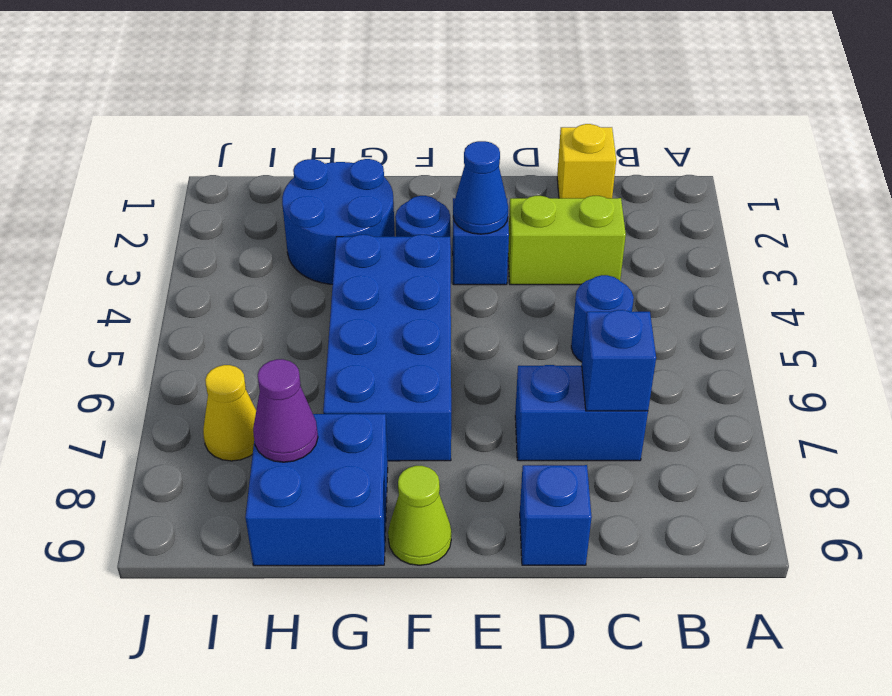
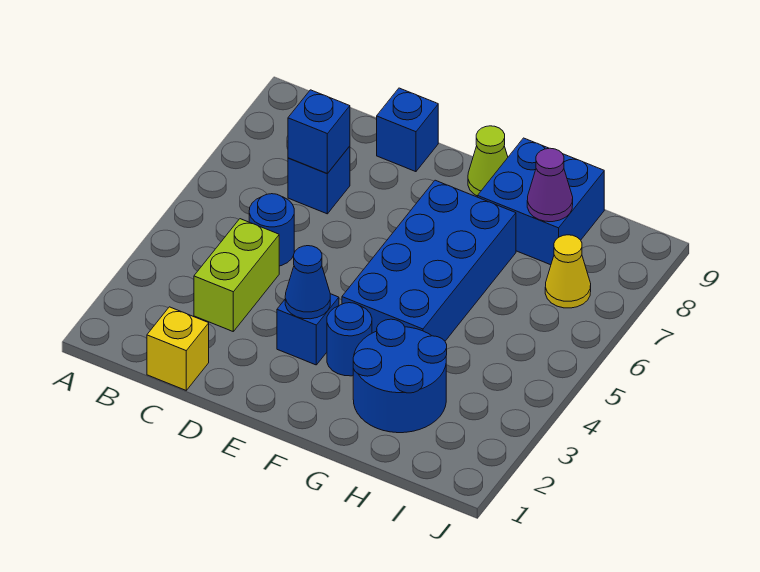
lime 1x2 brick [508,196,626,285] -> lime 1x2 brick turned to [194,219,279,331]
blue 1x2 brick [515,365,648,461] -> blue 1x1 brick [288,146,350,214]

